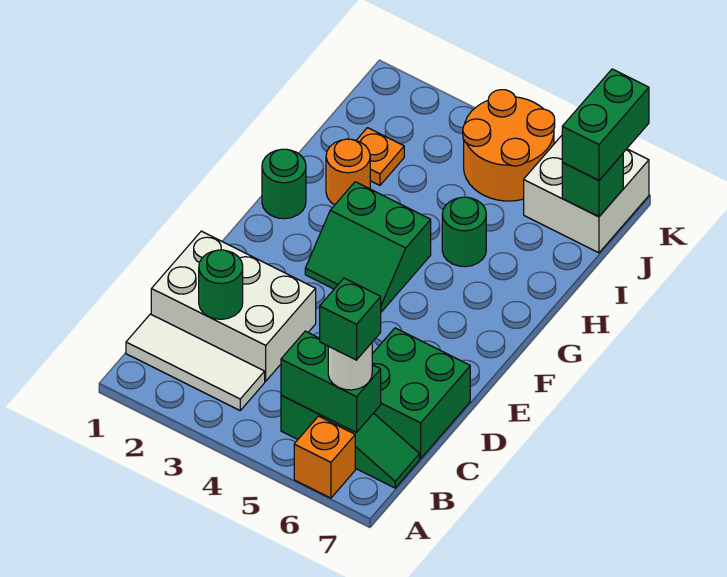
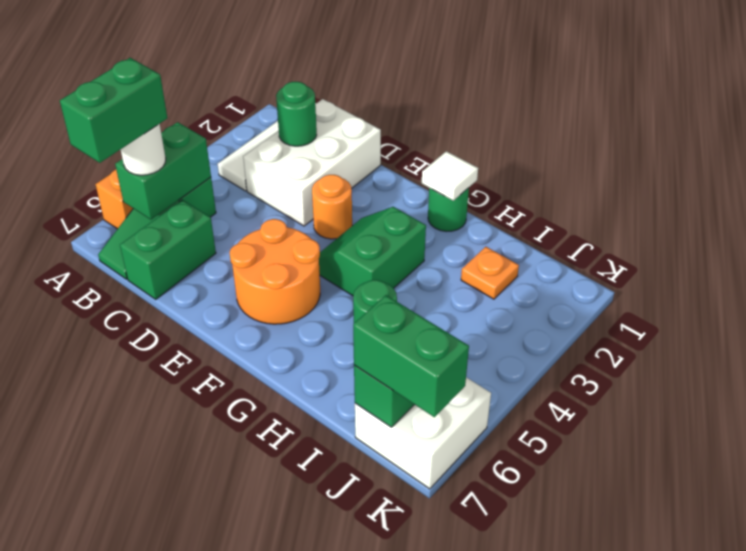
green 1x1 brick [320,278,381,360] -> green 1x2 brick [60,58,167,163]
green 2x2 brick [372,328,470,459] -> green 1x2 brick [120,200,216,299]
none -> white 1x1 tile [422,151,478,200]
orange 1x1 round brick [326,139,370,205] -> orange 1x1 round brick moved to [312,175,352,239]
orange 2x2 round brick [463,90,555,201] -> orange 2x2 round brick moved to [229,219,320,324]

